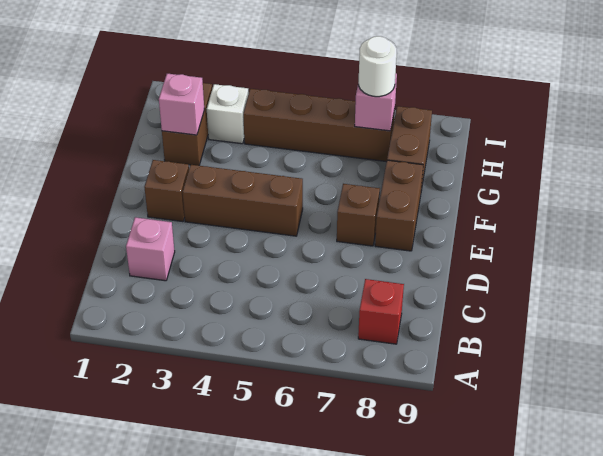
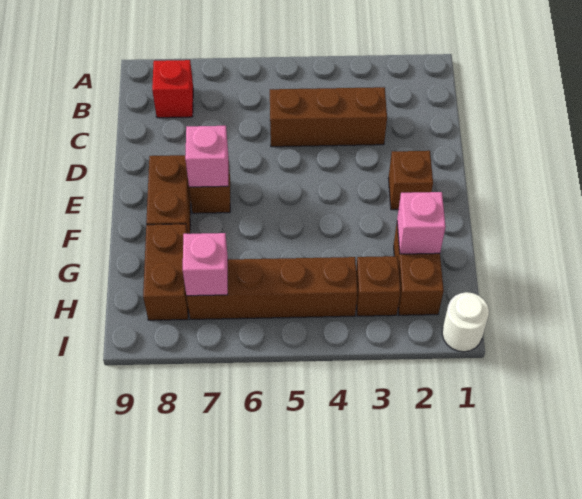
pink 1x1 brick [126,217,175,281] -> pink 1x1 brick moved to [185,126,228,187]
brown 1x3 brick [183,165,303,236] -> brown 1x3 brick moved to [270,87,387,147]
white 1x1 brick [207,84,248,144] -> brown 1x1 brick [356,256,401,316]
white 1x1 round brick [359,36,397,97] -> white 1x1 round brick moved to [442,292,489,352]

